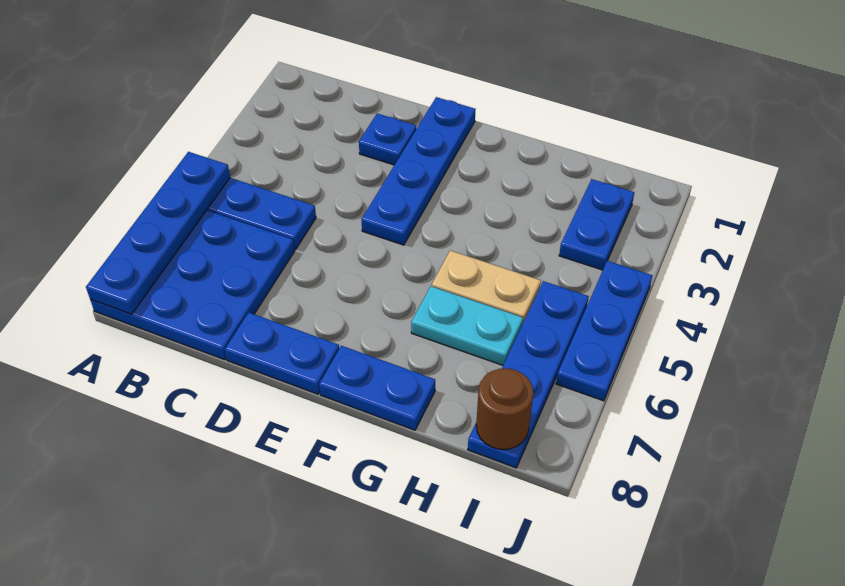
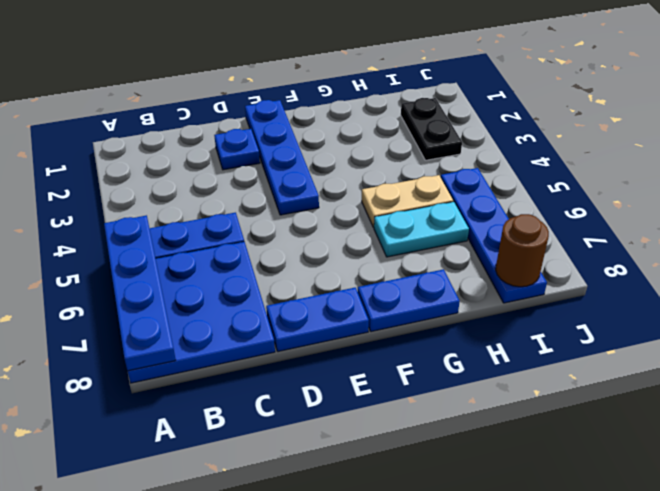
blue 1x2 plate [559,179,634,270] -> black 1x2 plate [401,98,462,160]
blue 1x3 plate [556,261,652,401] -> none

